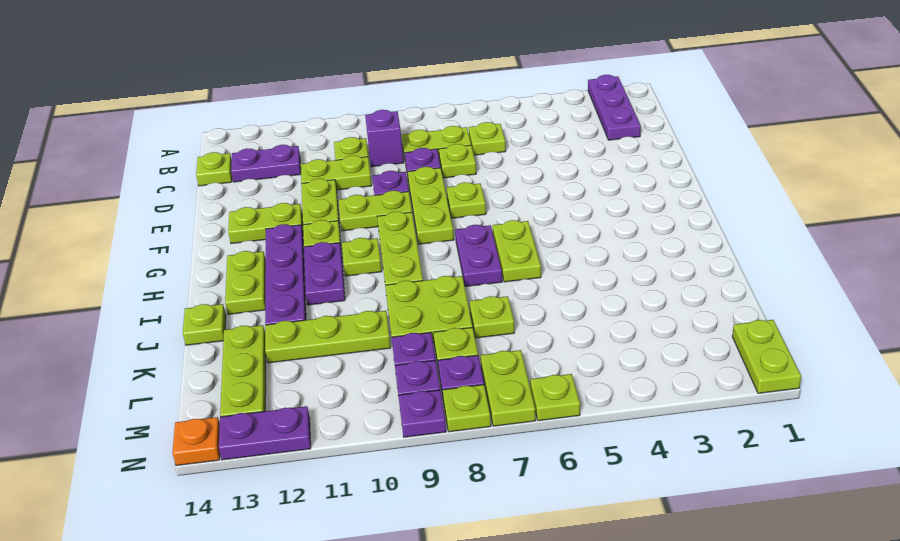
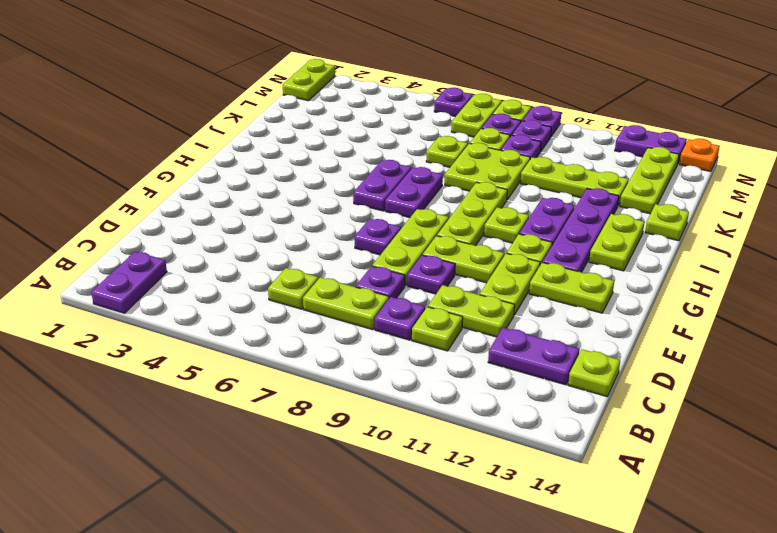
purple 1x3 plate [588,75,641,140] -> purple 1x2 plate [91,252,167,313]
purple 1x1 brick [365,110,404,167] -> purple 1x1 plate [375,297,425,340]
lime 1x1 plate [439,144,476,178] -> none
lime 1x1 plate [447,182,486,218] -> purple 1x1 plate [354,219,401,255]
lime 1x2 plate [493,220,541,282] -> purple 1x2 plate [353,160,411,211]
lime 1x1 plate [530,374,580,421] -> purple 1x1 plate [434,88,473,117]

